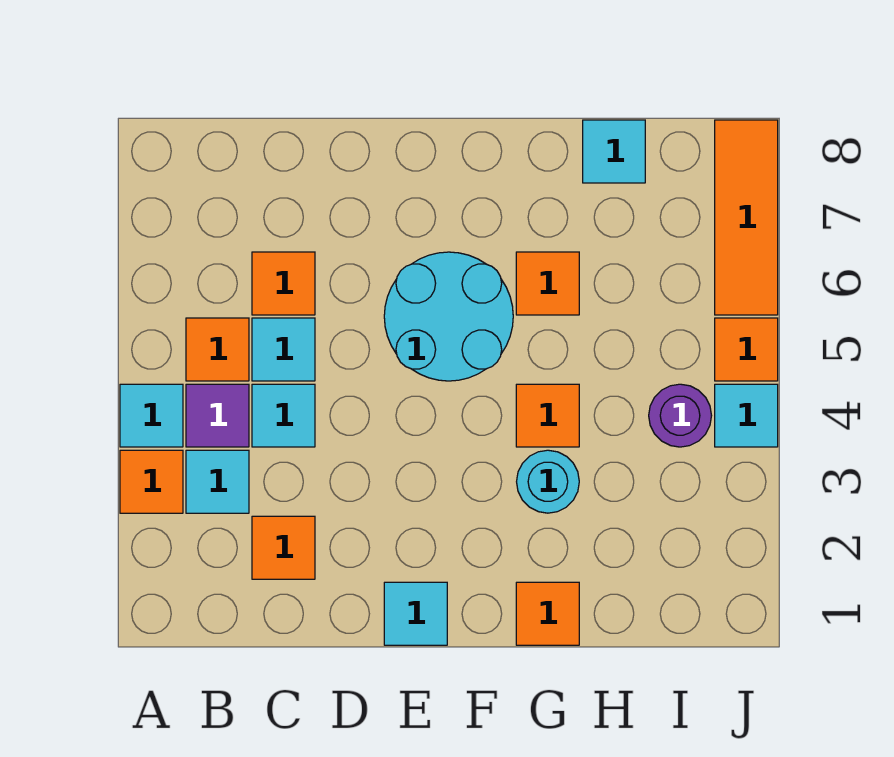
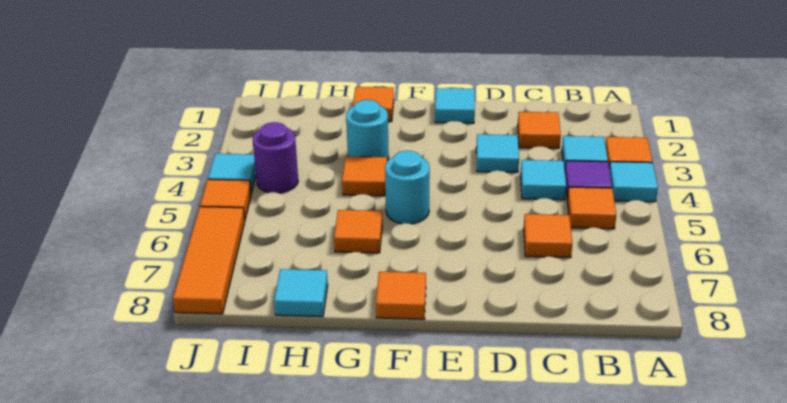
cyan 1x1 tile [252,318,315,381] -> cyan 1x1 tile moved to [476,134,519,172]
cyan 2x2 round brick [384,252,513,381] -> cyan 1x1 round brick [385,151,430,224]
none -> orange 1x1 tile [376,272,426,319]

